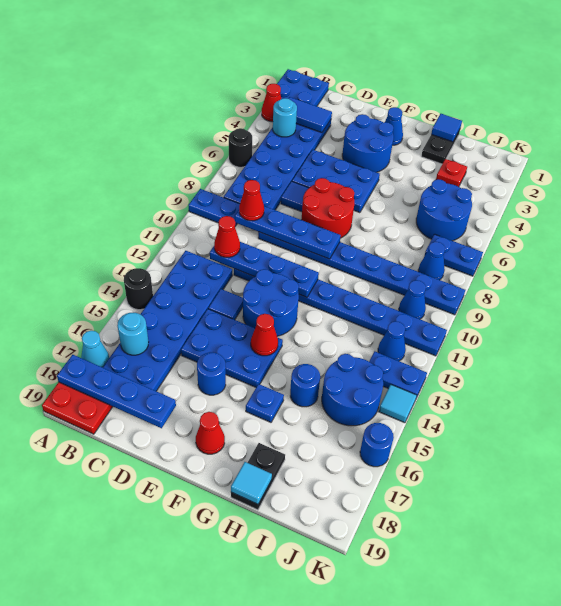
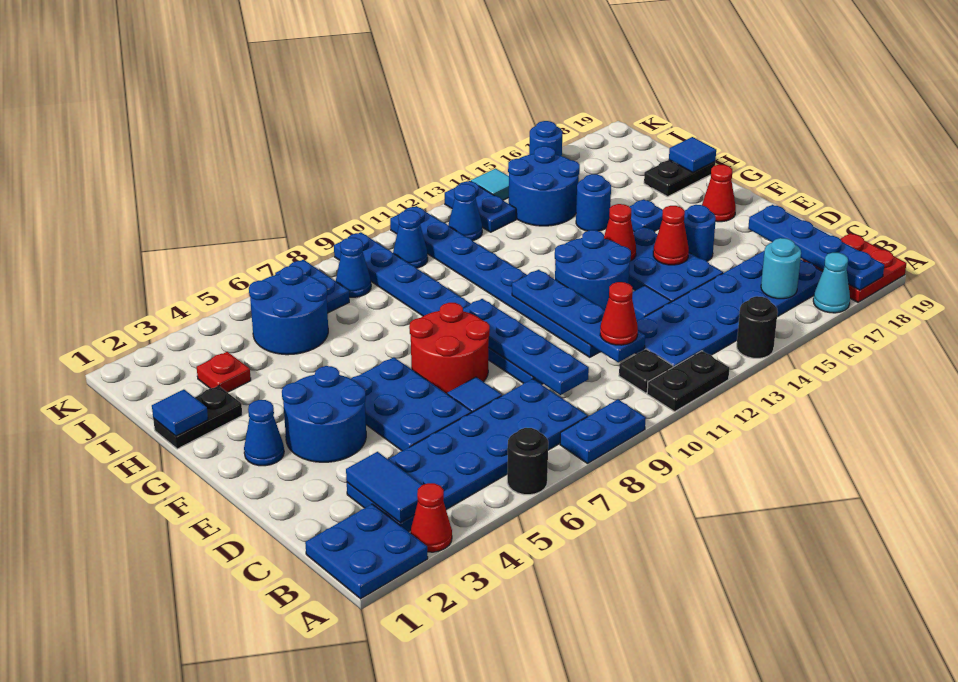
blue 1x2 plate [189,189,240,226] -> blue 1x2 plate turned to [560,400,646,464]
none -> black 1x2 plate [647,351,729,412]
cyan 1x1 round brick [273,98,297,137] -> none
none -> black 1x1 plate [619,349,673,393]
red 1x1 cone [239,180,264,221] -> red 1x1 cone moved to [653,206,689,265]
cyan 1x1 tile [231,462,272,504] -> blue 1x1 tile [669,137,716,172]

